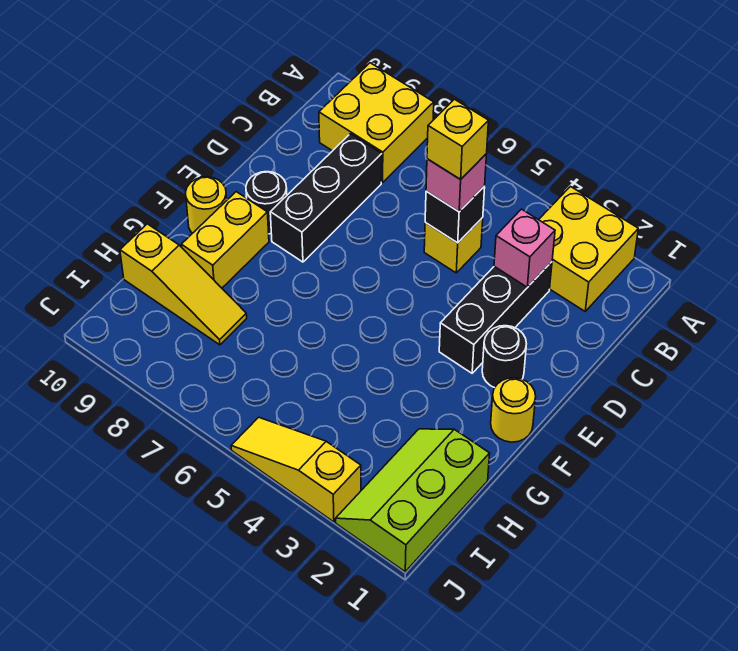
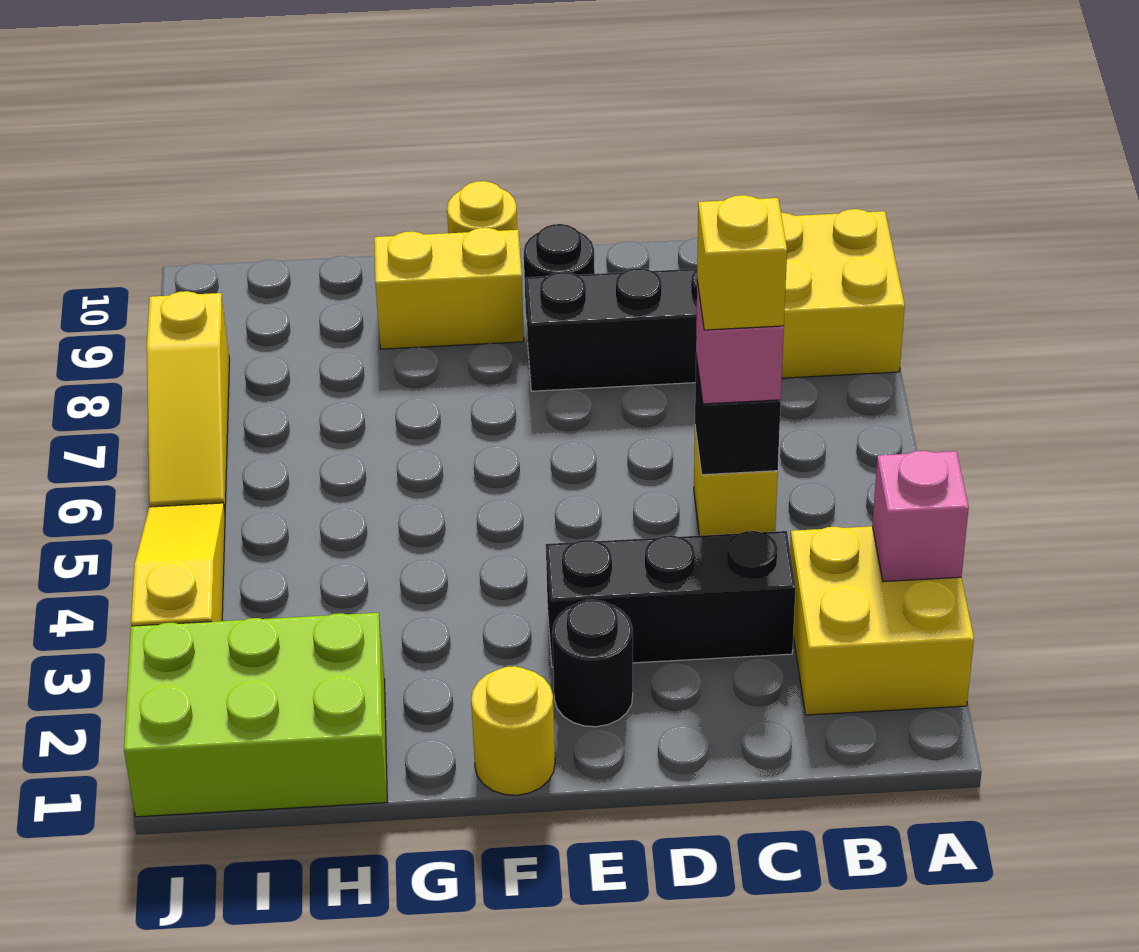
pink 1x1 brick [494,209,555,287] -> pink 1x1 brick moved to [872,451,969,582]
lime 2x3 slope [336,429,490,572] -> lime 2x3 brick [124,613,387,817]
yellow 1x3 slope [120,224,247,345] -> yellow 1x3 slope moved to [147,291,230,510]

